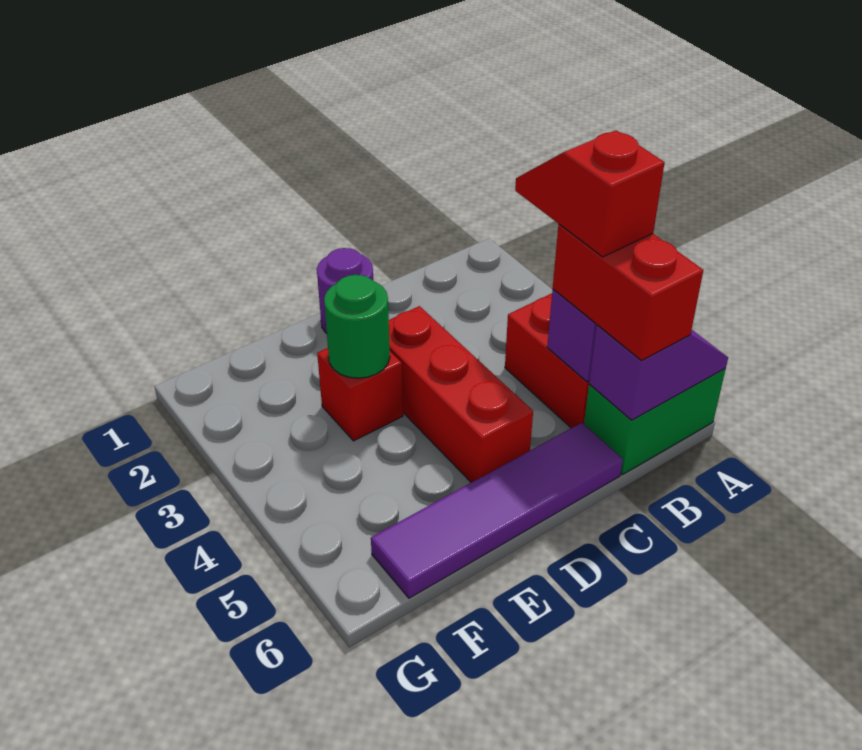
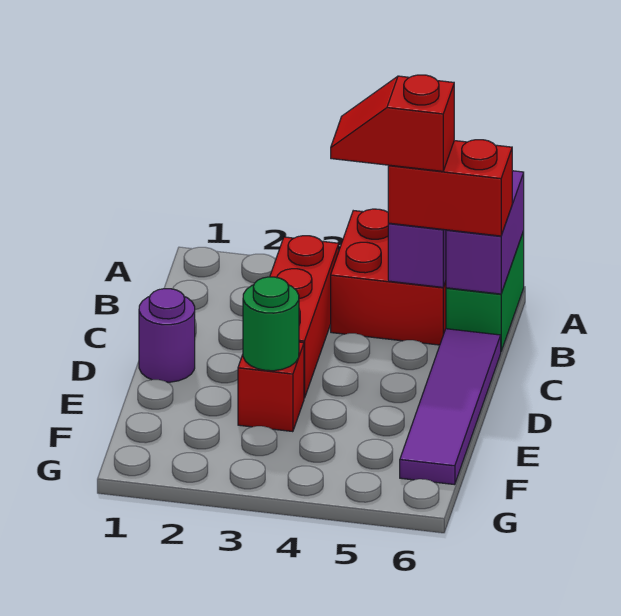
purple 1x2 slope [589,325,728,420] -> purple 1x2 brick [446,171,524,294]
red 1x3 brick [389,306,533,483] -> red 1x3 brick turned to [270,236,339,398]

